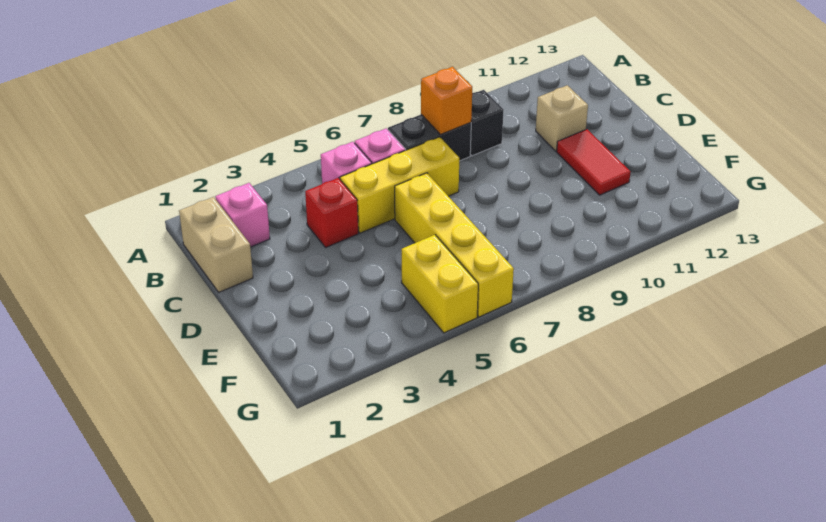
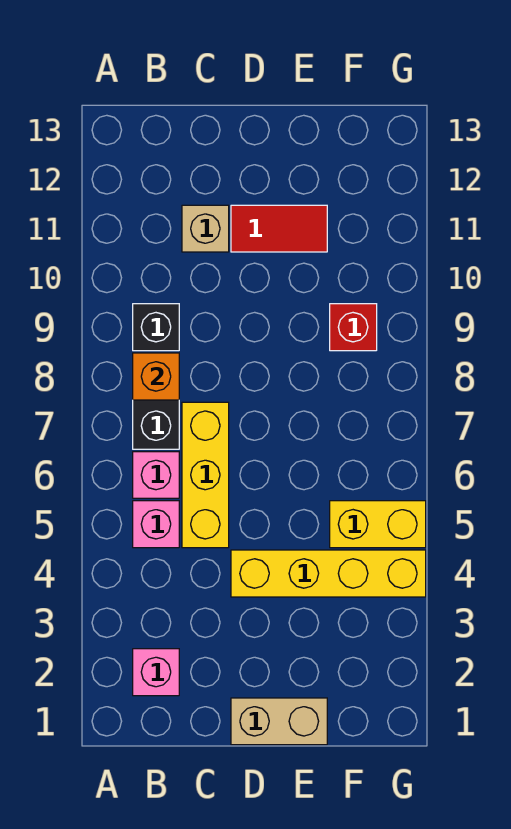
tan 1x2 brick [179,197,253,292] -> tan 1x2 brick moved to [231,698,327,745]
red 1x1 brick [305,178,358,247] -> red 1x1 brick moved to [330,304,377,351]
yellow 1x4 brick [395,173,514,317] -> yellow 1x4 brick moved to [231,550,426,597]

